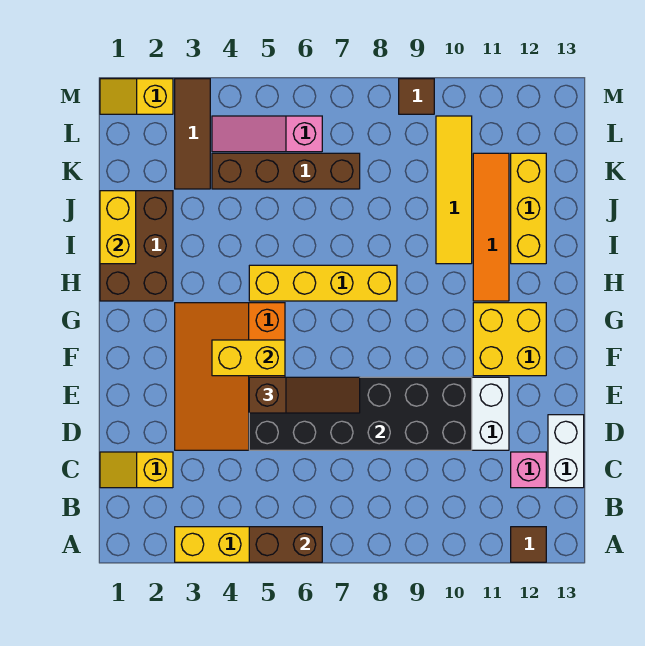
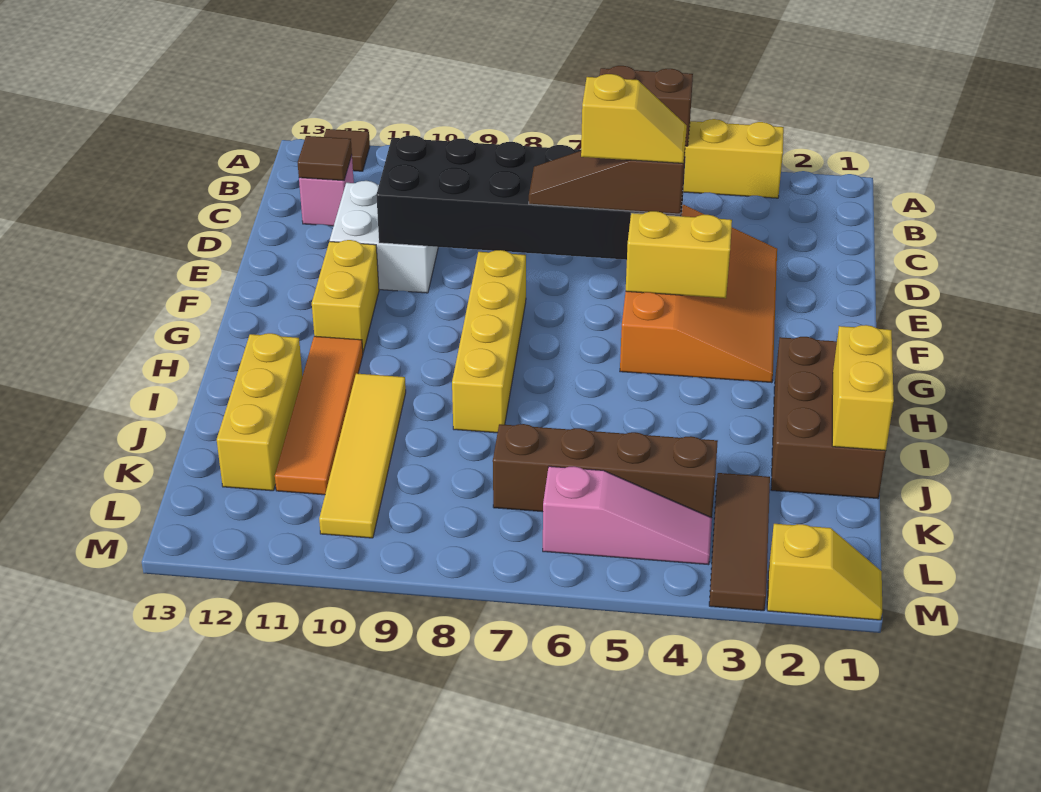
yellow 1x2 slope [100,452,173,488] -> yellow 1x2 slope moved to [581,74,687,163]
white 1x2 brick [548,415,584,488] -> none
yellow 2x2 brick [473,303,546,376] -> yellow 1x2 brick [312,240,379,352]
yellow 1x4 brick [249,265,397,301] -> yellow 1x4 brick turned to [452,250,526,433]
brown 1x1 tile [399,79,434,114] -> brown 1x1 tile moved to [298,136,352,181]

